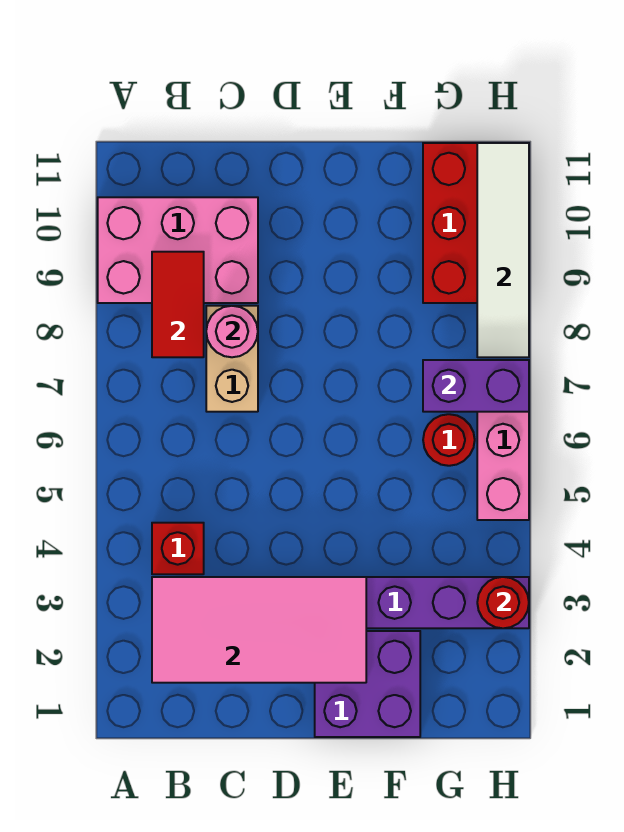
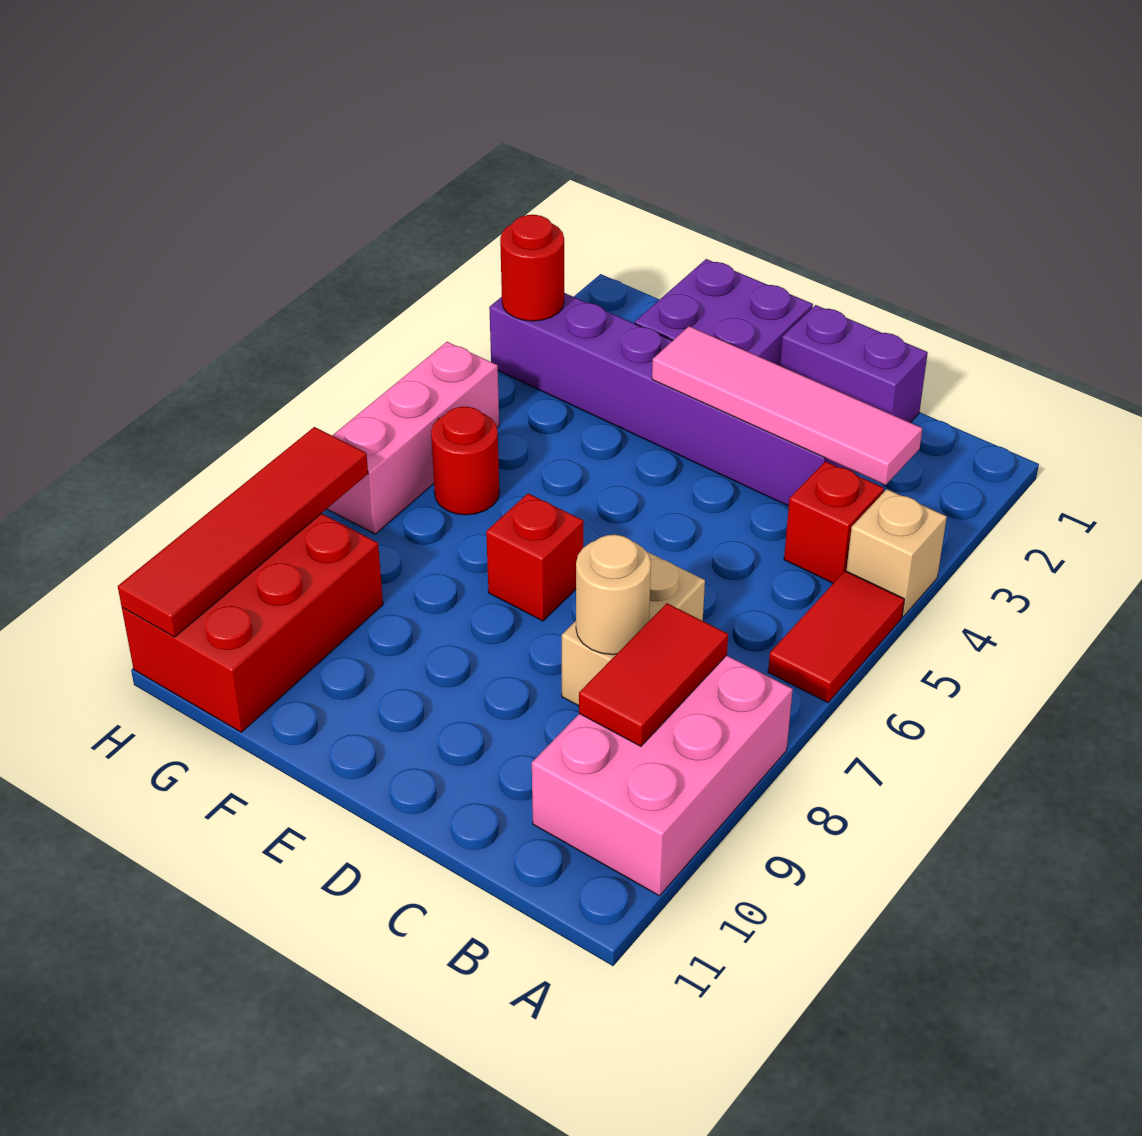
none -> tan 1x1 brick [846,489,947,616]
none -> red 1x2 tile [768,571,904,703]
pink 2x3 brick [98,197,258,303] -> pink 2x3 brick turned to [532,655,793,896]
pink 2x4 tile [152,577,366,683] -> pink 1x4 tile [652,326,922,485]
pink 1x1 round brick [206,306,258,357] -> tan 1x1 round brick [576,535,651,655]
none -> red 1x1 brick [486,493,584,621]
purple 1x2 brick [423,360,529,412] -> purple 1x2 brick moved to [780,305,928,422]
white 1x4 tile [477,143,529,357] -> red 1x4 tile [118,427,368,637]

